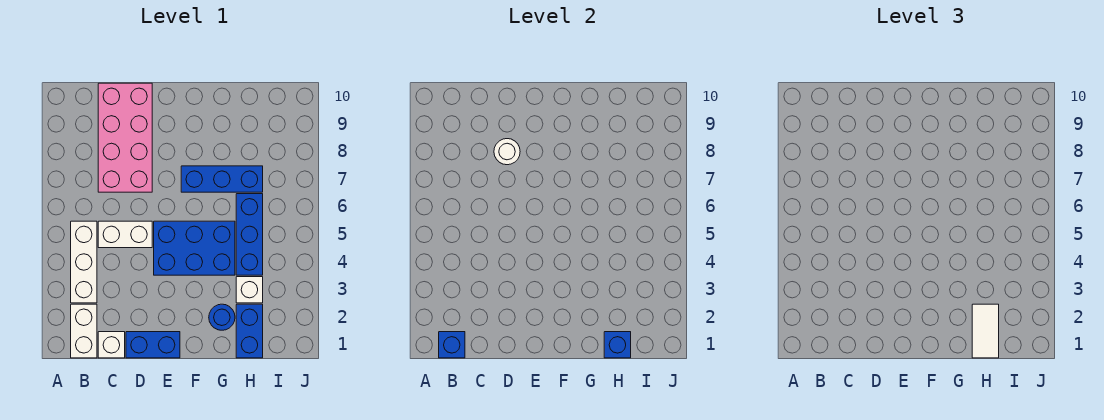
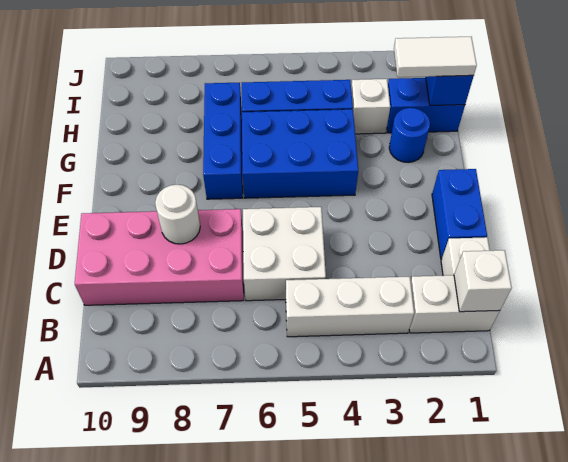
blue 1x1 brick [439,332,465,358] -> white 1x1 brick [454,250,512,312]
white 1x2 brick [98,221,152,248] -> white 2x2 brick [243,207,326,301]
blue 2x3 brick [154,221,235,275] -> blue 2x3 brick turned to [242,109,358,198]

